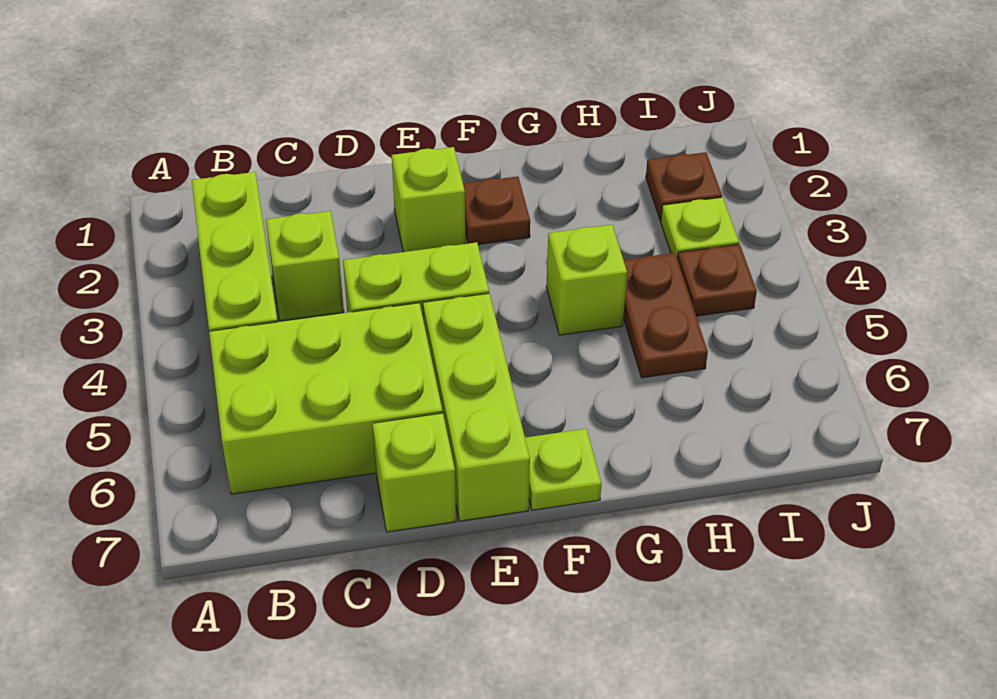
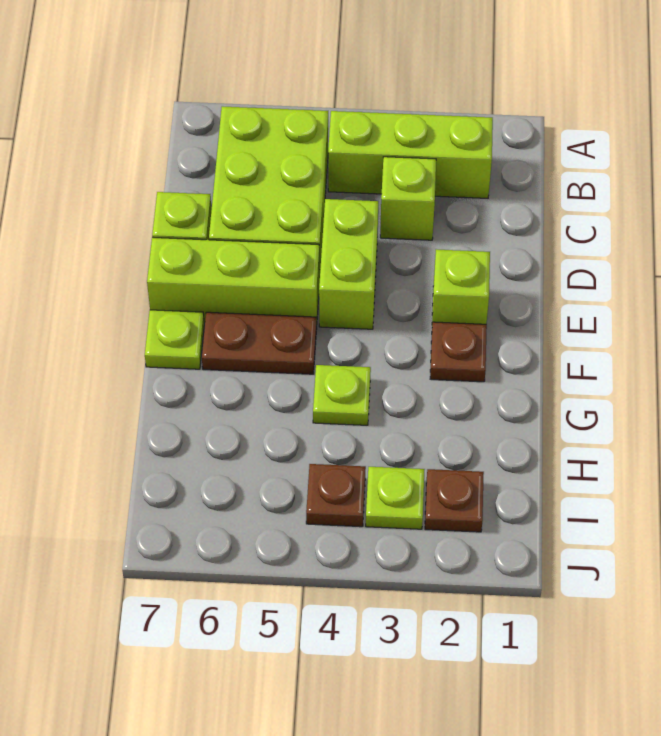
lime 1x1 brick [546,225,627,335] -> lime 1x1 plate [313,365,371,425]
brown 1x2 plate [623,253,708,378] -> brown 1x2 plate moved to [202,312,317,374]

